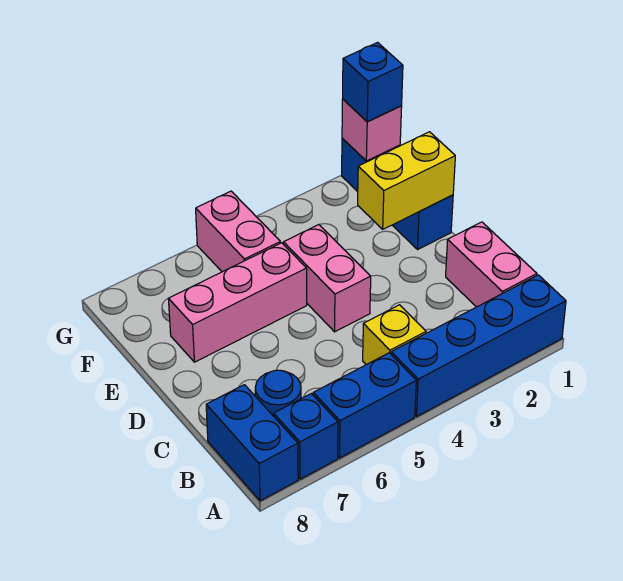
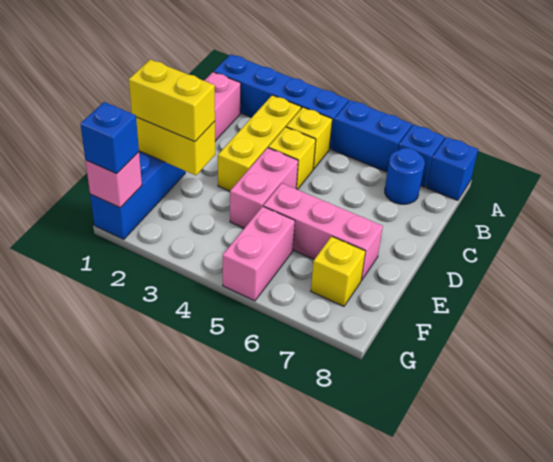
blue 1x2 brick [206,385,298,501] -> blue 1x1 brick [426,137,478,200]
none -> yellow 1x3 brick [218,95,301,191]
none -> yellow 1x1 brick [268,127,316,190]
none -> yellow 1x2 brick [129,60,215,142]
none -> yellow 1x1 brick [311,236,365,306]

